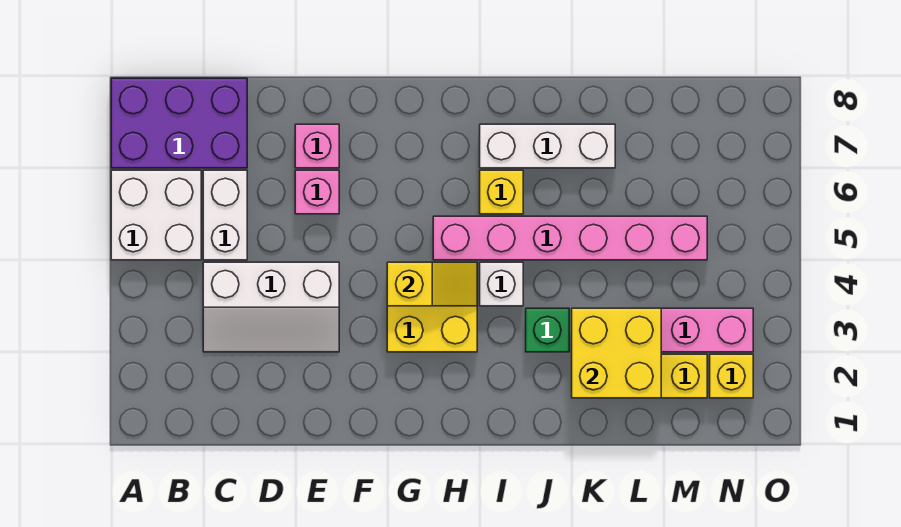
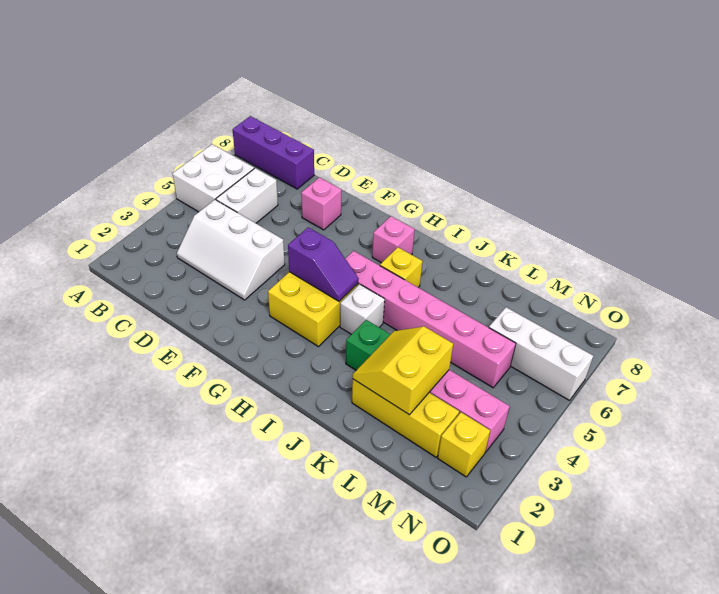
purple 2x3 brick [111,78,247,168] -> purple 1x3 brick [232,116,314,189]
pink 1x1 brick [295,170,339,214] -> pink 1x1 brick moved to [372,216,415,263]
yellow 1x2 slope [387,262,477,306] -> purple 1x2 slope [288,227,359,301]
white 1x3 brick [480,124,615,168] -> white 1x3 brick moved to [489,307,593,400]
yellow 2x2 brick [572,308,661,398] -> yellow 2x2 slope [353,326,453,415]

